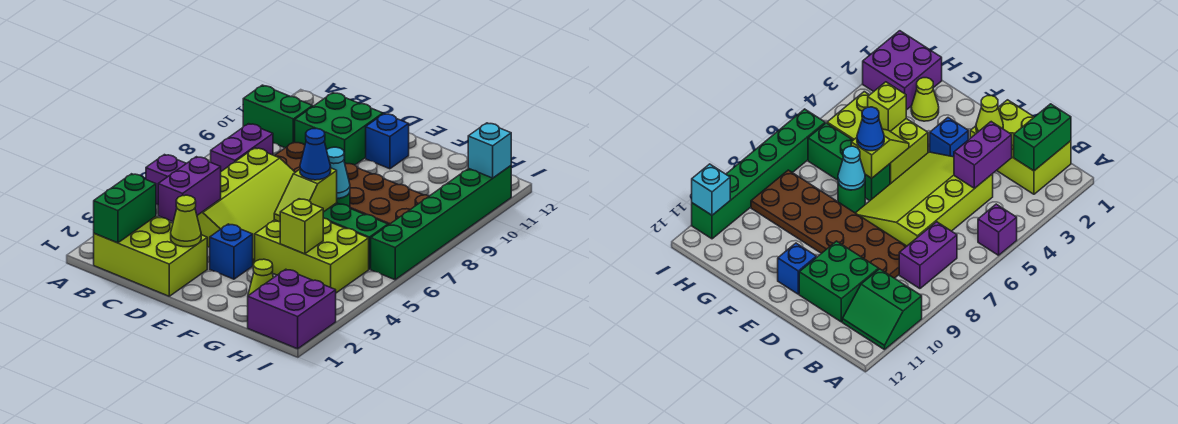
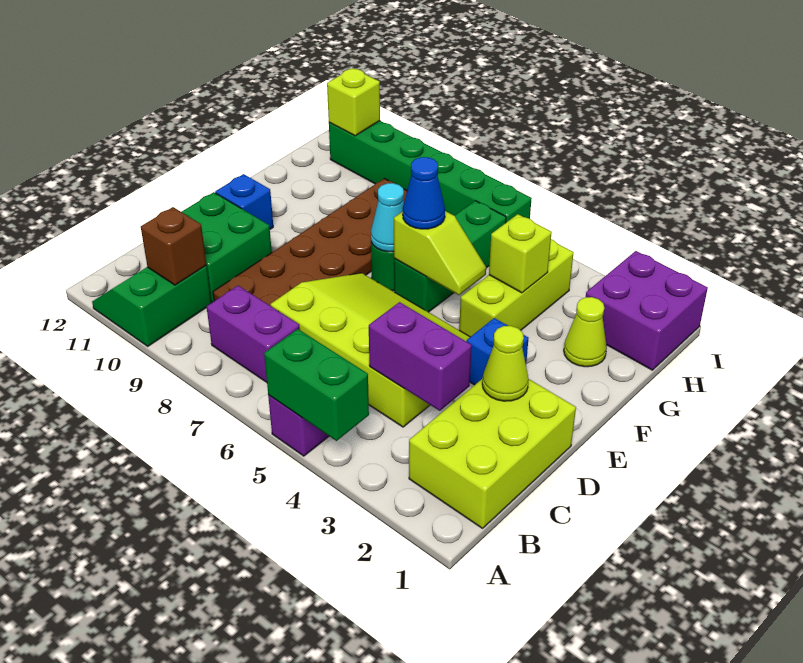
green 1x2 brick [94,174,156,243] -> green 1x2 brick moved to [264,329,369,441]
none -> brown 1x1 brick [141,207,206,285]
lime 2x3 brick [255,218,369,293] -> lime 1x3 brick [459,239,574,337]
cyan 1x1 brick [468,123,511,178] -> lime 1x1 brick [327,68,380,136]

